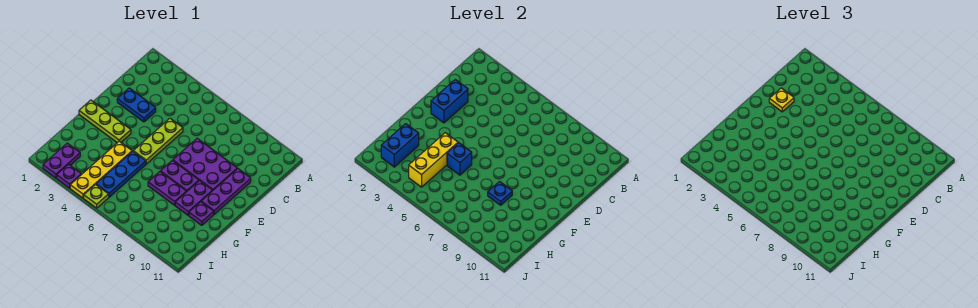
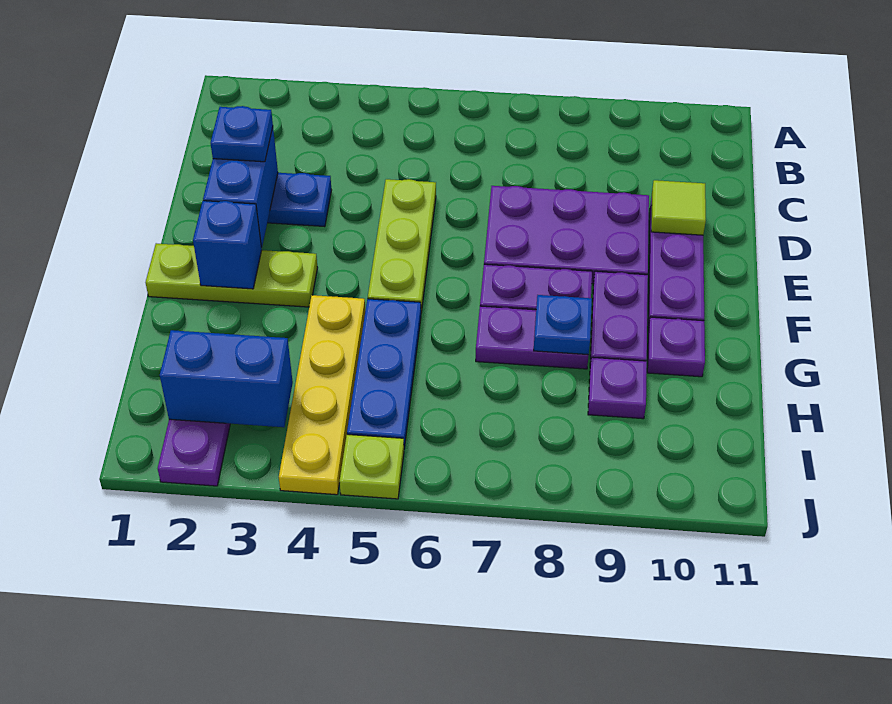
yellow 1x1 plate [769,88,794,112] -> blue 1x1 plate [211,106,273,162]
none -> lime 1x1 tile [651,180,706,235]
yellow 1x3 brick [409,133,458,187] -> none
blue 1x1 brick [447,143,472,175] -> blue 1x1 brick moved to [193,201,262,289]
blue 1x2 brick [381,124,419,167] -> blue 1x2 brick turned to [160,330,293,427]
purple 1x1 plate [57,164,81,188] -> purple 1x1 plate moved to [588,357,647,419]

